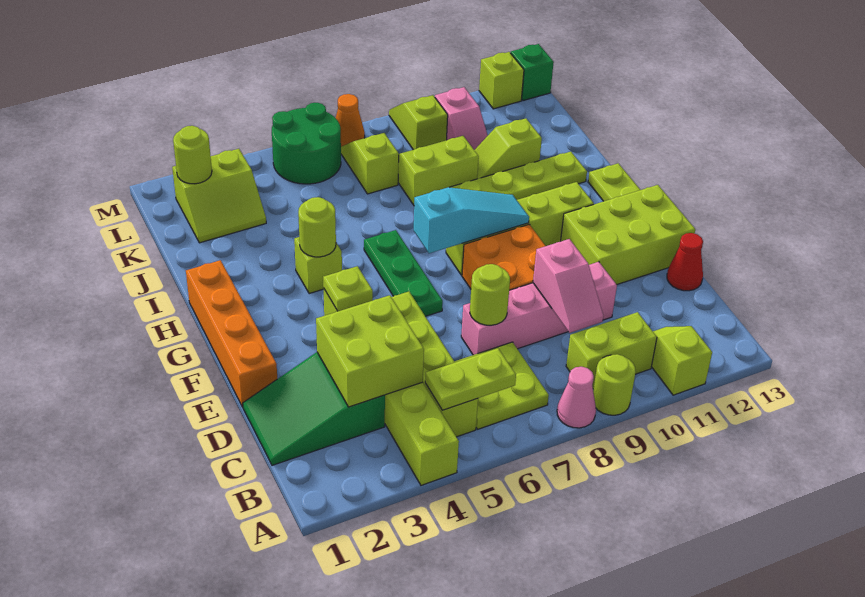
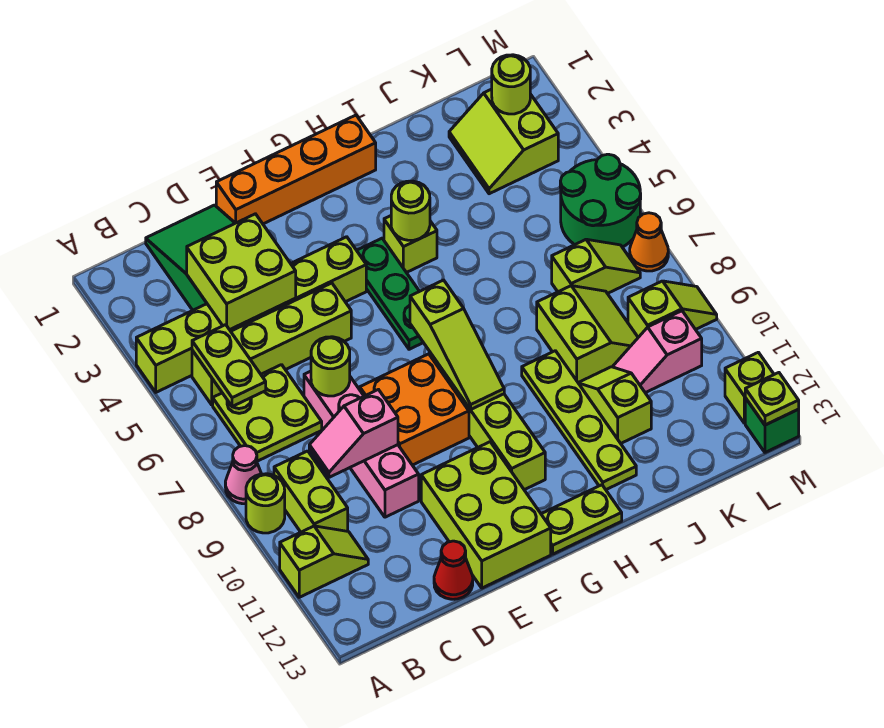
lime 1x1 plate [323,266,373,311] -> lime 1x1 plate moved to [745,373,799,425]
green 1x3 plate [364,230,443,316] -> green 1x3 plate turned to [357,238,423,349]
cyan 1x3 slope [414,187,529,253] -> lime 1x3 slope [410,280,504,410]

